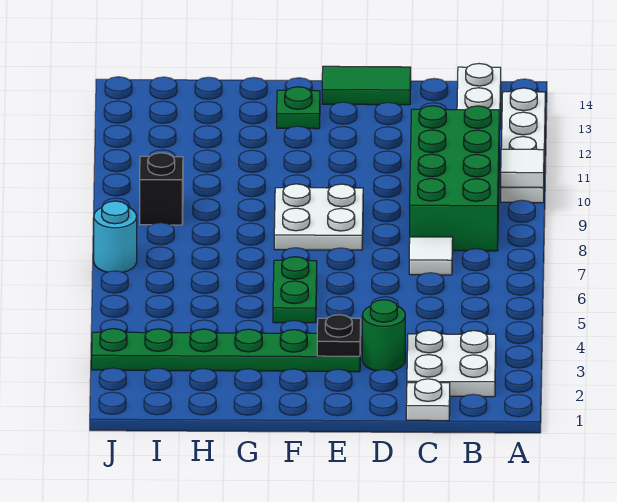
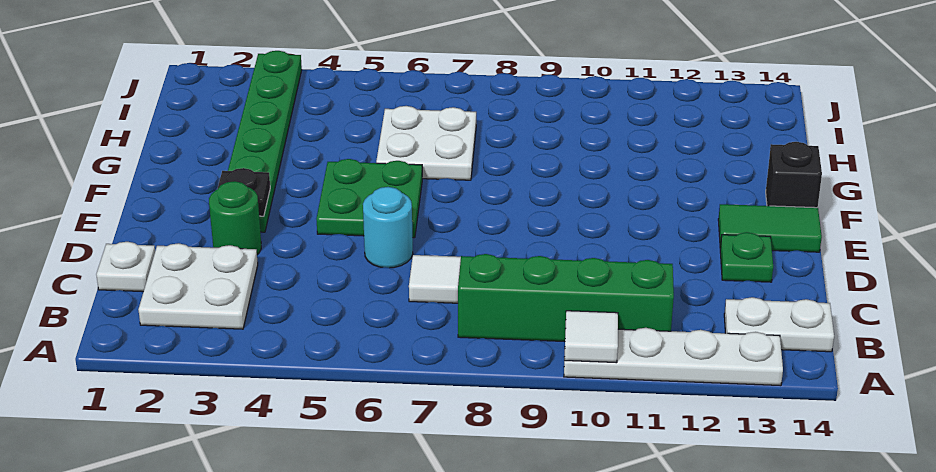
green 2x4 brick [410,106,499,251] -> green 1x4 brick [458,254,674,342]
green 1x2 tile [322,66,411,105] -> green 1x2 tile turned to [718,204,822,252]
white 2x2 plate [274,184,363,250] -> white 2x2 plate moved to [376,106,476,180]
green 1x2 plate [273,257,317,323] -> green 2x2 plate [316,159,422,238]
green 1x1 plate [277,87,320,129] -> green 1x1 plate moved to [720,232,773,282]
black 1x1 brick [140,153,183,225] -> black 1x1 brick moved to [766,142,822,208]
cyan 1x1 round brick [94,201,137,272] -> cyan 1x1 round brick moved to [363,187,413,268]

